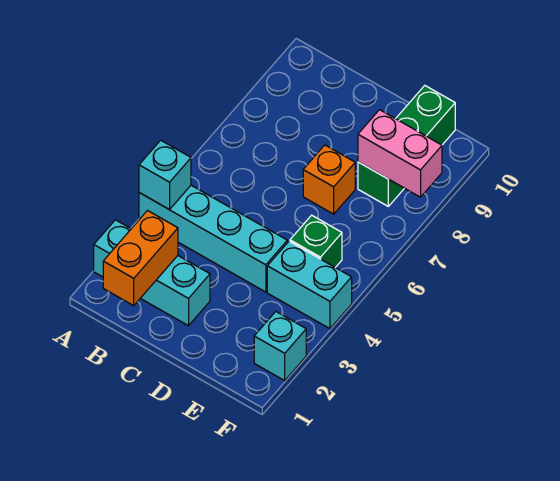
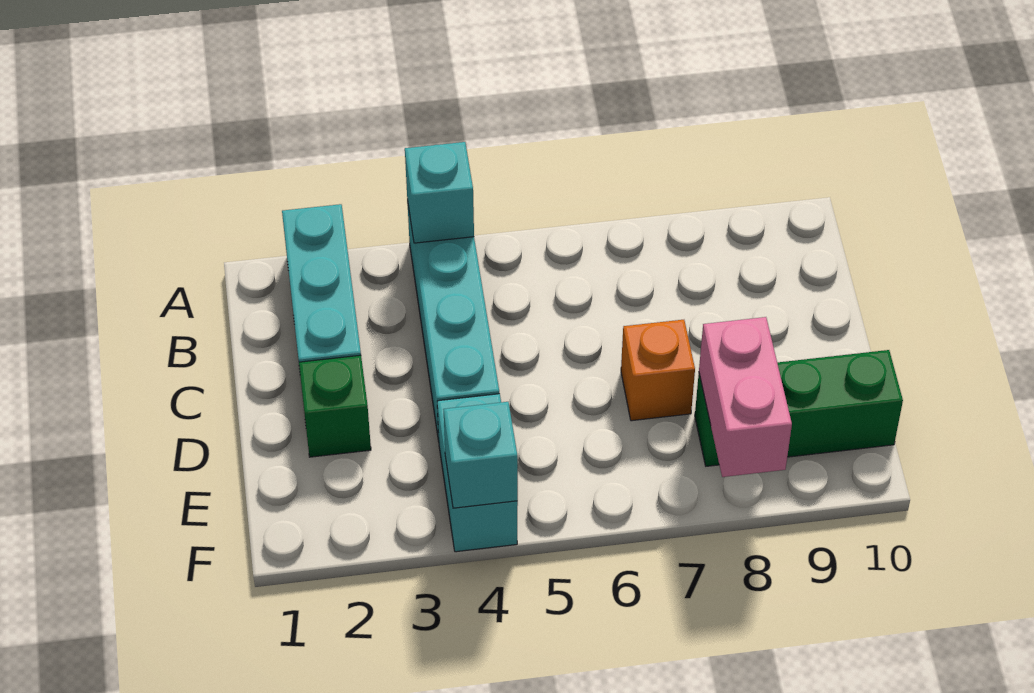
orange 1x2 brick [103,211,178,306] -> none
green 1x1 brick [290,215,342,268] -> green 1x1 brick moved to [299,355,371,457]
cyan 1x1 brick [254,312,306,381] -> cyan 1x1 brick moved to [444,402,518,508]

